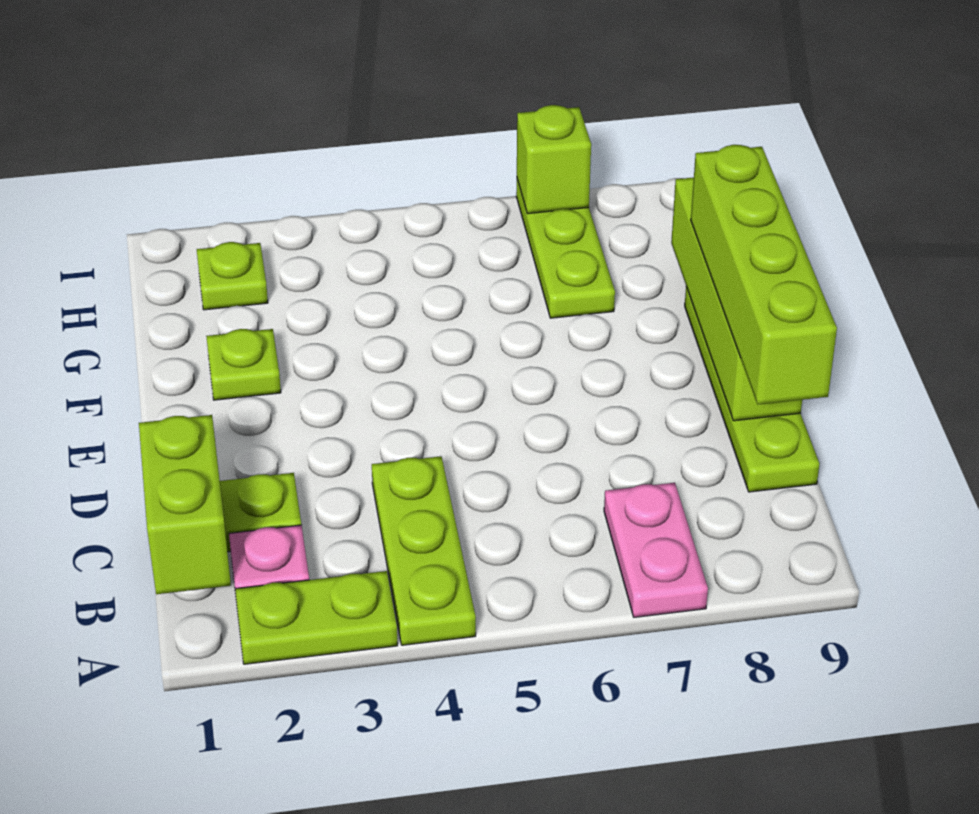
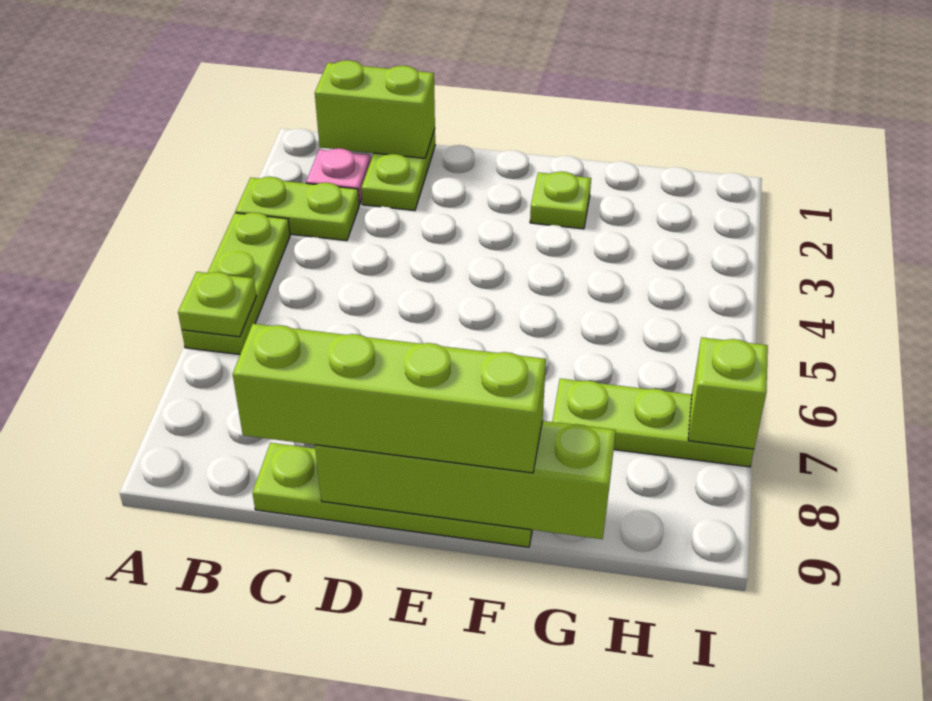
lime 1x2 plate [235,571,398,664] -> lime 1x2 plate turned to [235,177,359,241]
lime 1x3 plate [372,456,476,645] -> lime 1x3 plate turned to [182,213,290,355]
pink 1x2 plate [604,483,708,617] -> none
lime 1x1 plate [197,242,268,310] -> lime 1x1 plate moved to [178,272,256,337]

